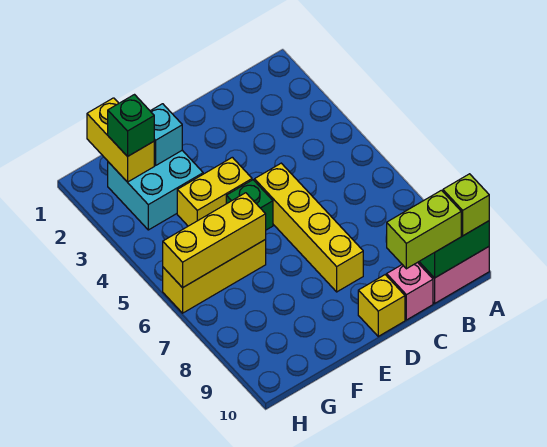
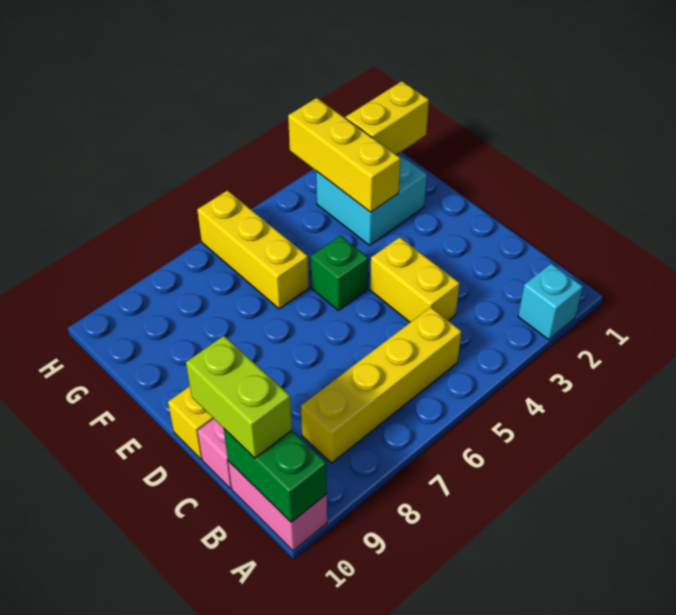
lime 1x1 brick [443,174,489,236] -> none
yellow 1x4 brick [254,163,363,292] -> yellow 1x4 brick moved to [301,307,461,463]
yellow 1x2 brick [177,157,252,226] -> yellow 1x2 brick moved to [370,237,460,322]
cyan 1x1 brick [151,104,182,165] -> cyan 1x1 brick moved to [518,263,583,340]
yellow 1x3 brick [163,193,266,288] -> yellow 1x3 brick moved to [288,98,400,212]
green 1x1 brick [108,95,154,157] -> none

